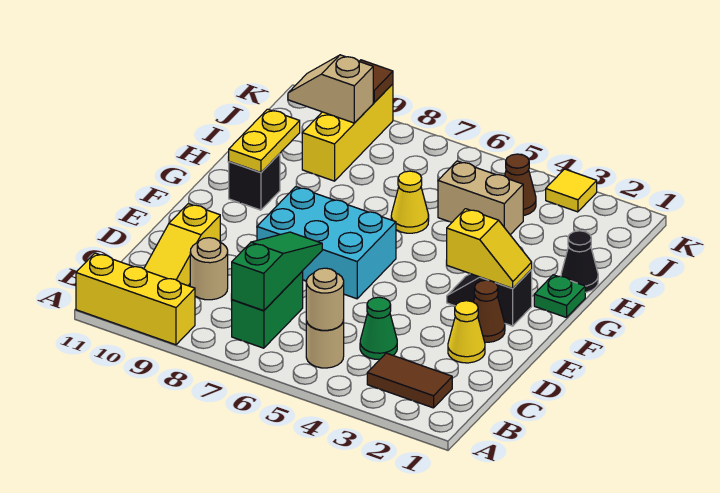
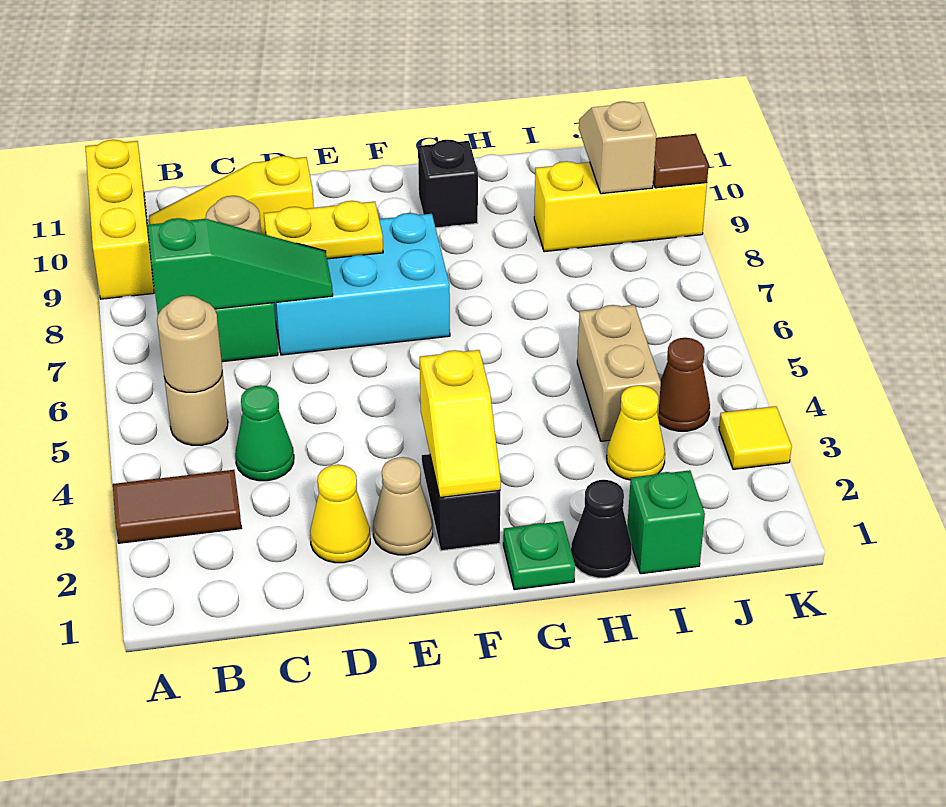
brown 1x2 tile [367,353,452,408] -> brown 1x2 tile turned to [113,470,241,543]
brown 1x1 cone [474,280,505,342] -> tan 1x1 cone [373,457,433,555]
cyan 2x3 brick [257,187,396,299] -> cyan 2x3 brick turned to [265,213,450,355]
yellow 1x2 plate [228,109,300,173] -> yellow 1x2 plate moved to [264,201,383,259]
yellow 1x1 cone [391,171,429,233] -> yellow 1x1 cone moved to [607,385,665,480]
none -> green 1x1 brick [627,470,705,574]

